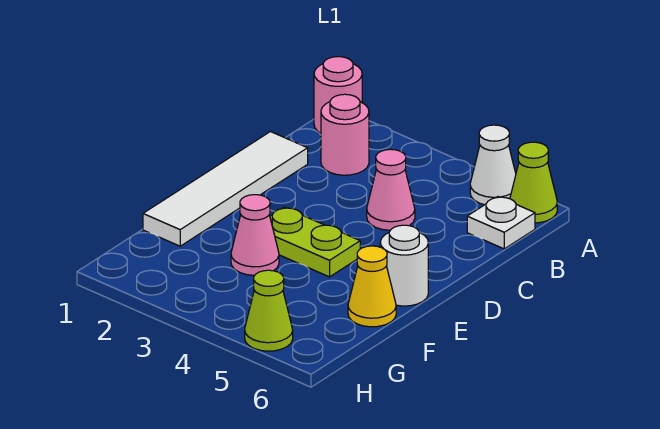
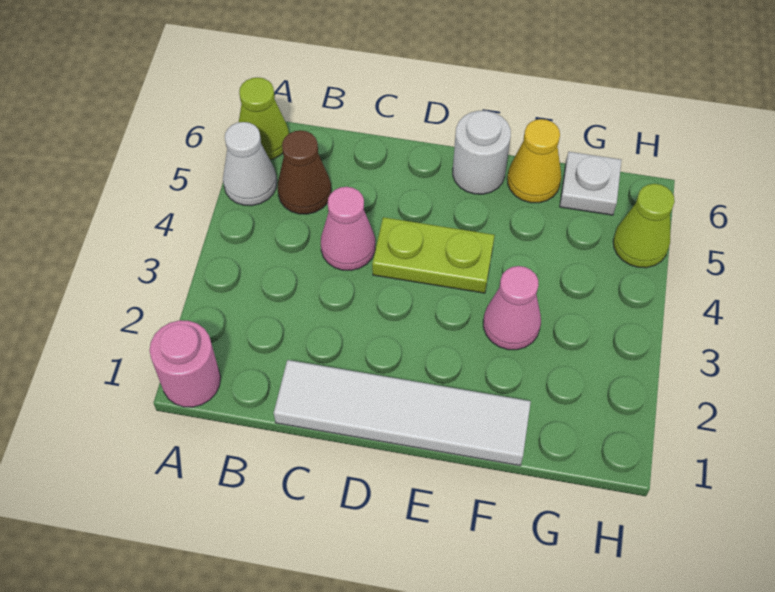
pink 1x1 round brick [321,94,369,175] -> none
none -> brown 1x1 cone [277,130,331,214]
white 1x1 plate [467,197,535,249] -> white 1x1 plate moved to [560,152,621,215]
lime 1x2 plate [270,207,360,277] -> lime 1x2 plate turned to [372,217,495,293]

